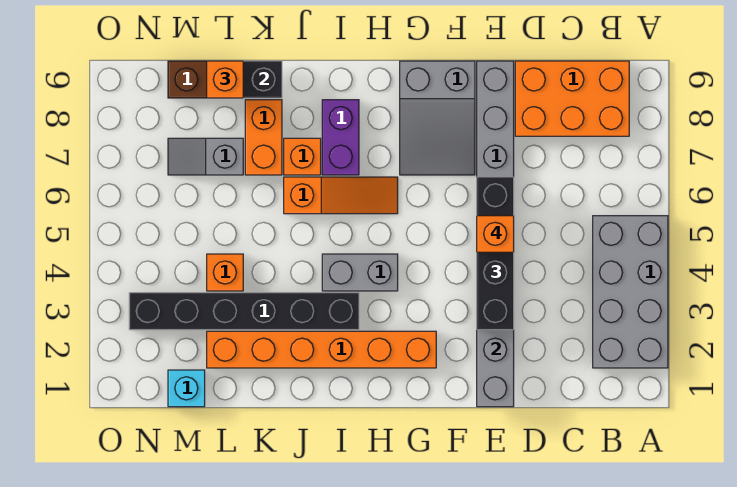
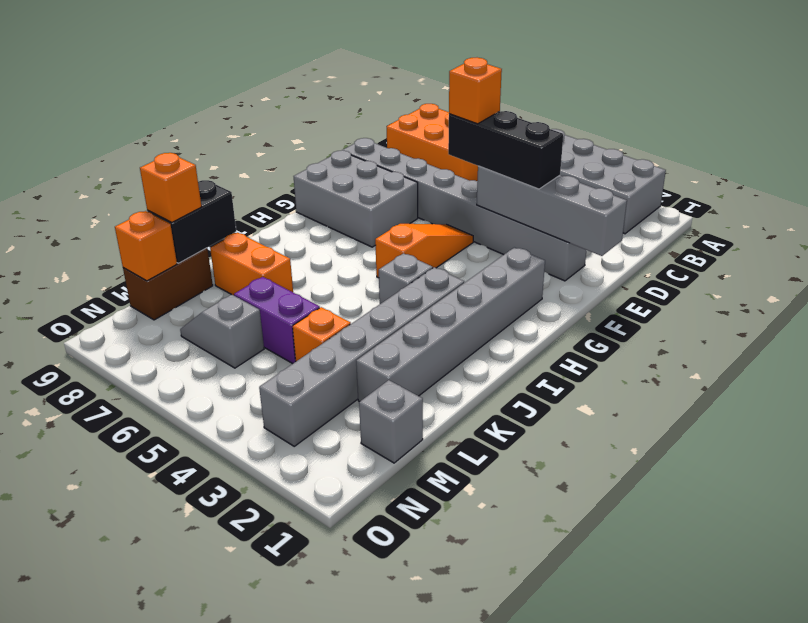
orange 2x3 brick [515,61,629,136] -> orange 2x3 brick turned to [387,104,478,181]
black 1x4 brick [477,177,514,330] -> black 1x3 brick [448,111,563,189]
grey 2x3 slope [400,61,475,175] -> grey 2x3 brick [294,150,418,247]
orange 1x6 brick [207,331,436,368] -> grey 1x6 brick [356,247,545,402]
grey 1x2 brick [322,254,398,291] -> grey 1x1 brick [379,253,433,304]
orange 1x3 slope [284,177,398,214] -> orange 1x3 slope moved to [375,224,473,278]
black 1x6 brick [129,293,359,330] -> grey 1x6 brick [259,267,464,446]
purple 1x2 brick [322,100,359,175] -> purple 1x2 brick moved to [234,277,320,364]
orange 1x1 brick [284,138,321,175] -> orange 1x1 brick moved to [115,211,177,281]
grey 1x2 slope [168,138,243,175] -> grey 1x2 slope turned to [180,295,264,368]
cyan 1x1 brick [168,370,205,407] -> grey 1x1 brick [359,380,423,463]

